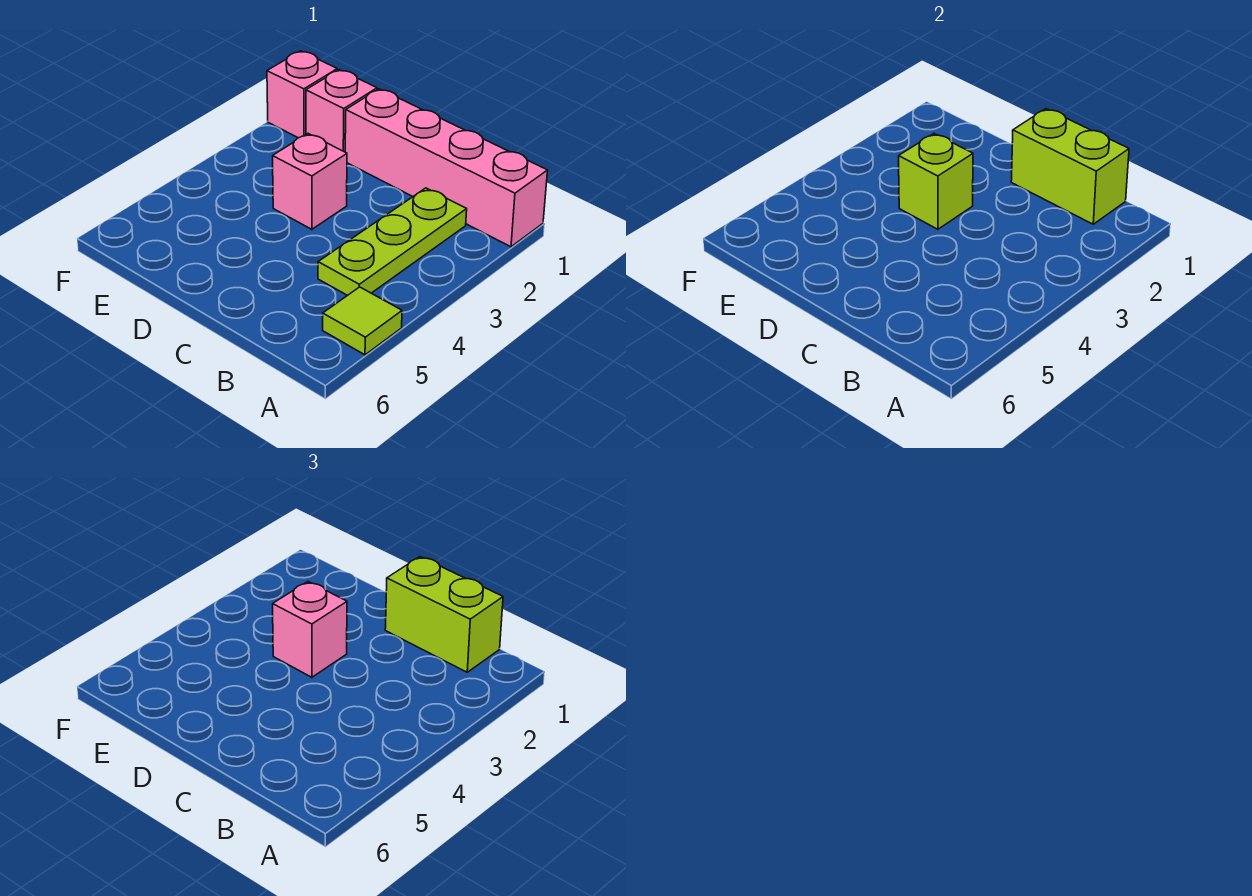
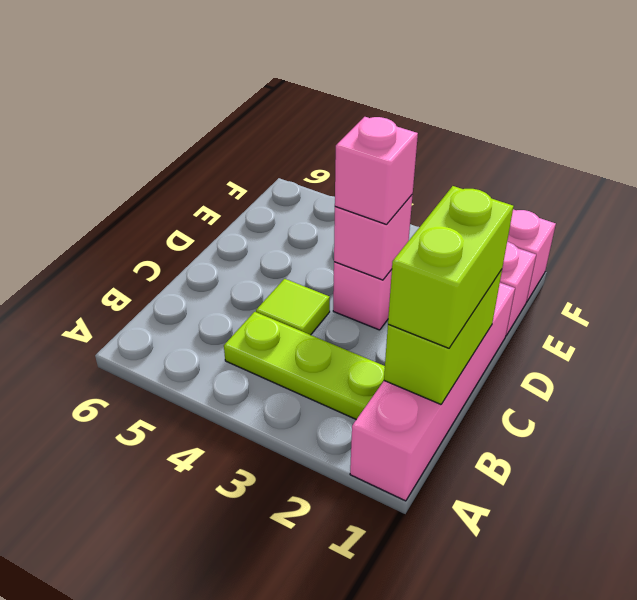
lime 1x1 tile [323,287,402,355] -> lime 1x1 tile moved to [256,279,330,335]
lime 1x1 brick [899,134,973,229] -> pink 1x1 brick [334,195,413,280]

